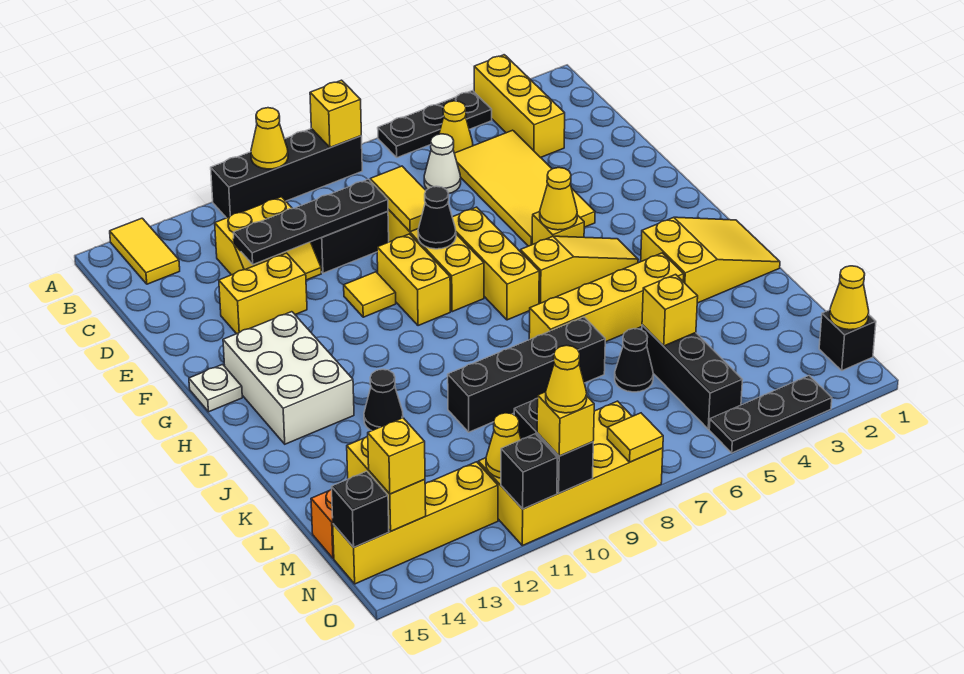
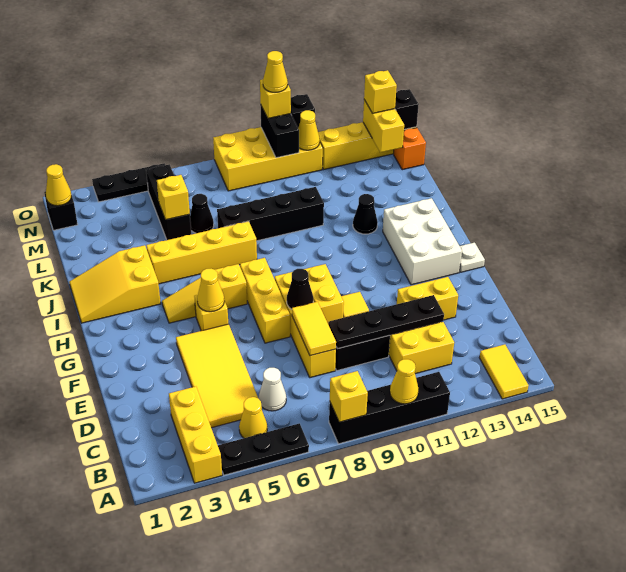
yellow 1x1 tile [607,413,663,462] -> none

